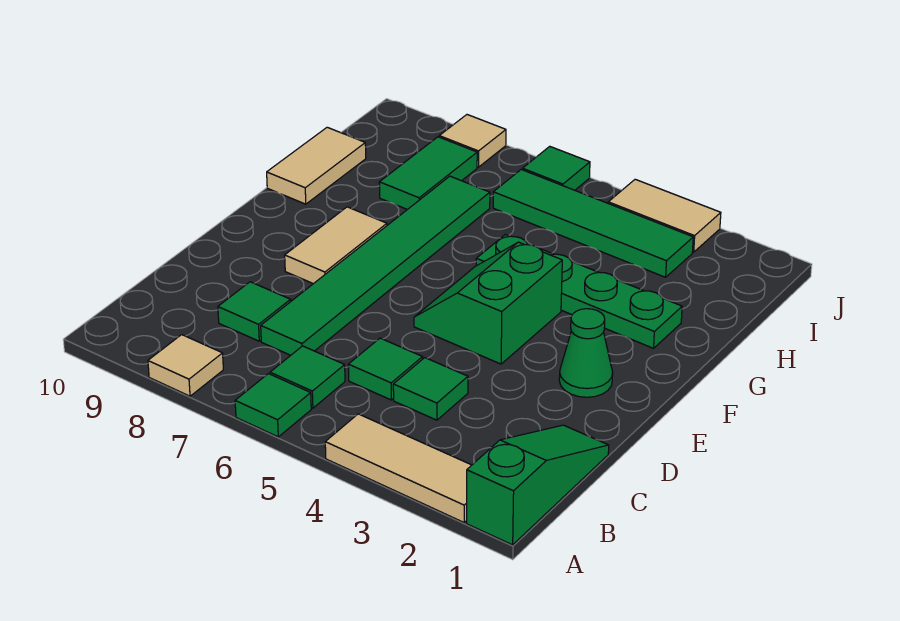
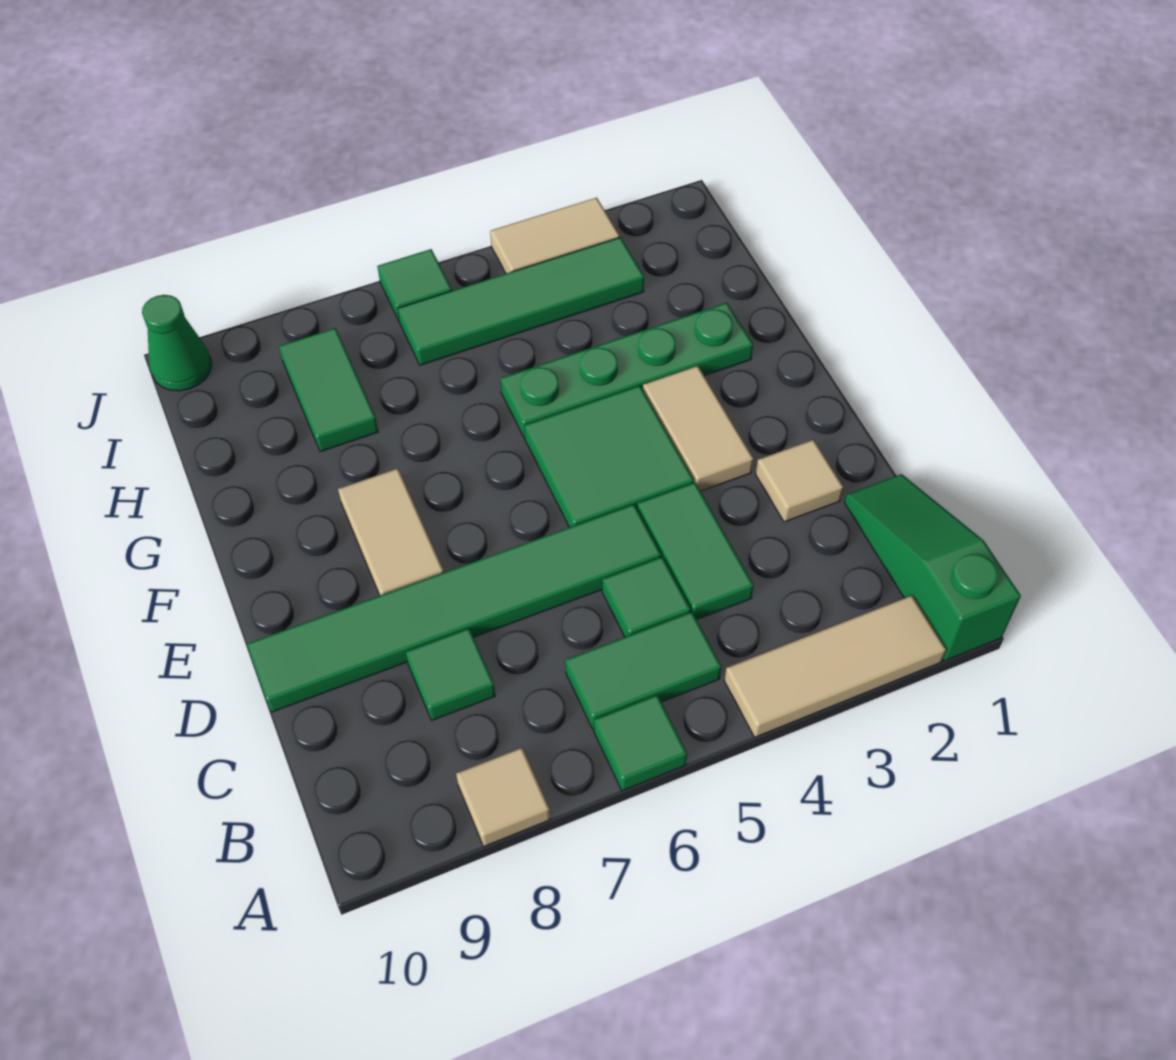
green 1x1 tile [270,346,345,408] -> green 1x2 tile [565,612,722,729]
green 1x1 tile [393,358,468,420] -> green 1x2 tile [637,482,754,620]
green 1x6 tile [261,176,490,355] -> green 1x6 tile turned to [247,504,661,712]
green 1x1 cone [559,309,613,397] -> green 1x1 cone moved to [142,295,212,391]
green 2x2 slope [414,242,562,364] -> green 2x2 tile [524,386,694,527]
tan 1x2 tile [267,127,366,204] -> tan 1x2 tile moved to [643,366,753,491]
tan 1x1 tile [439,115,506,167] -> tan 1x1 tile moved to [756,440,843,522]

